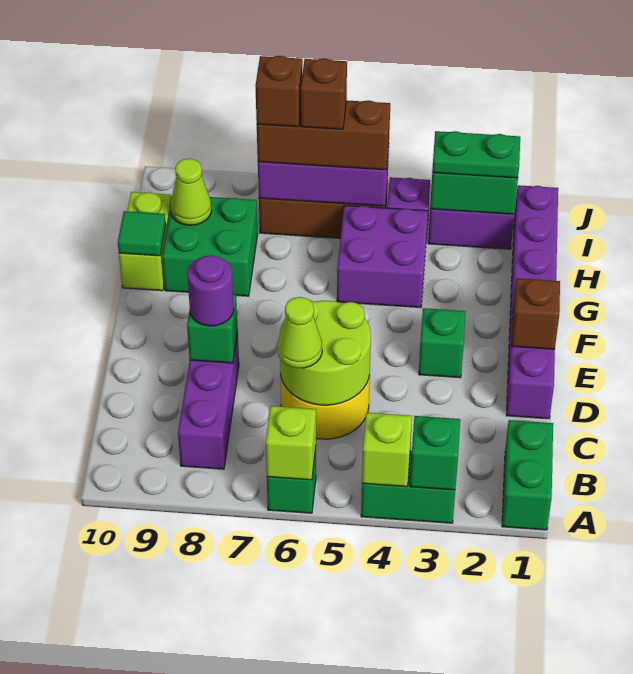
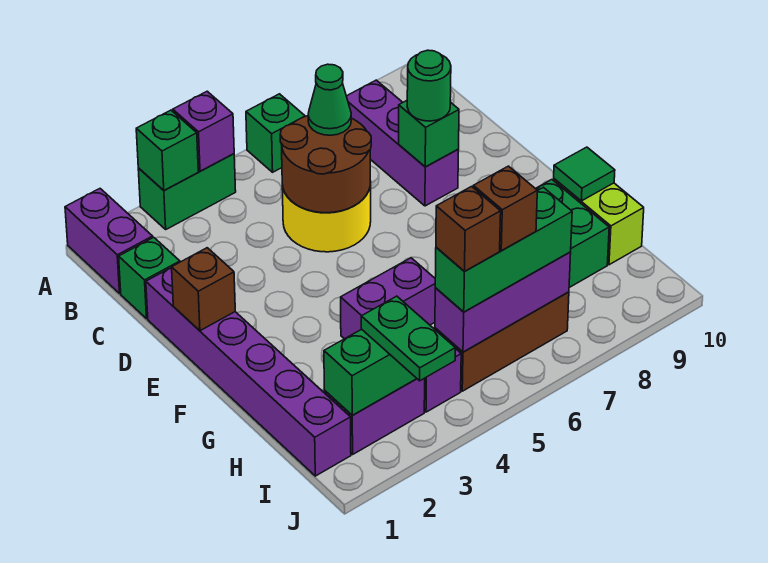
green 1x2 brick [502,420,553,530] -> purple 1x2 brick [65,189,153,293]
lime 1x1 brick [362,413,412,487] -> purple 1x1 brick [173,91,234,171]
lime 1x1 brick [266,406,316,480] -> none
lime 2x2 round brick [280,300,371,405] -> brown 2x2 round brick [280,116,371,213]
lime 1x1 cone [277,297,322,368] -> green 1x1 cone [308,64,351,135]
purple 1x1 round brick [187,255,234,326] -> green 1x1 round brick [407,50,451,121]
green 1x1 brick [419,308,466,378] -> green 1x1 brick moved to [119,237,180,319]
purple 2x2 brick [337,205,428,308] -> purple 1x2 brick [341,258,435,339]
lime 1x1 cone [170,159,211,225] -> none
green 1x2 plate [432,131,520,178] -> green 1x2 plate turned to [361,296,455,381]
brown 1x3 brick [257,100,390,170] -> green 1x3 brick [435,187,572,312]
brown 1x1 brick [255,56,302,127] -> brown 1x1 brick moved to [436,187,501,272]

